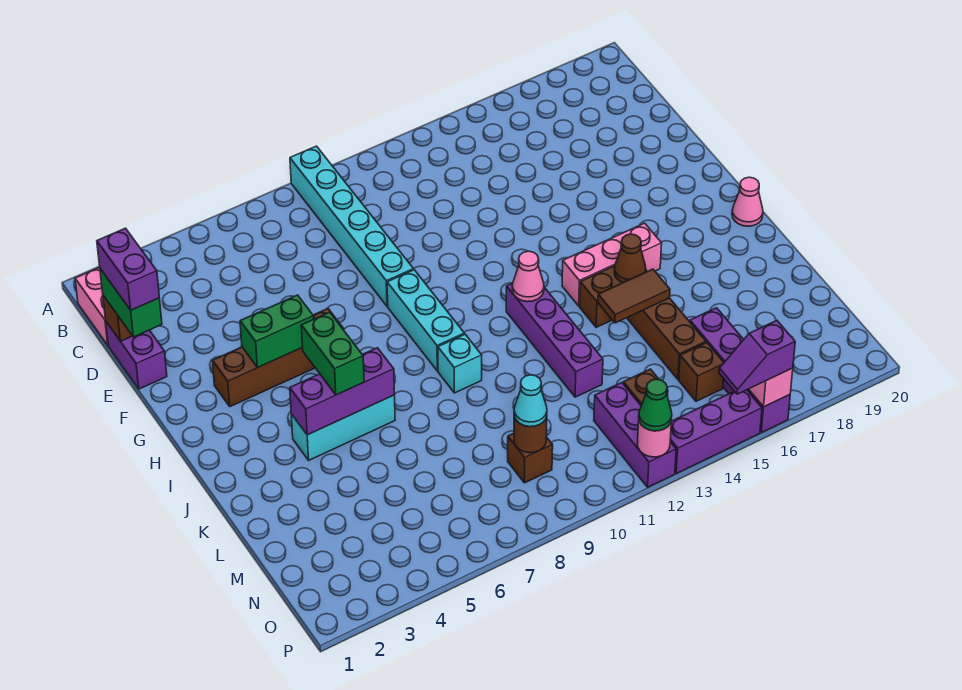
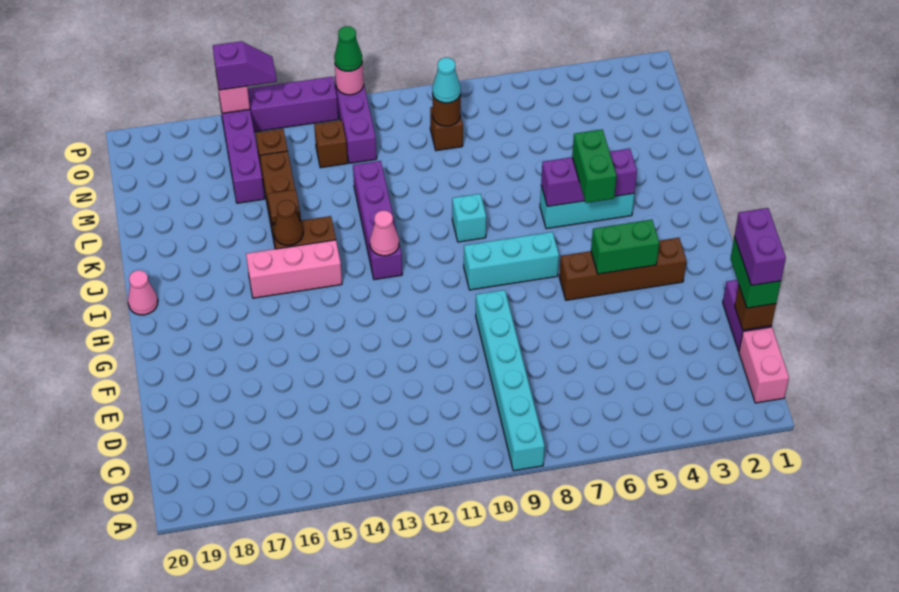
cyan 1x3 brick [387,270,464,371] -> cyan 1x3 brick turned to [464,232,559,290]
brown 1x2 tile [598,269,670,323] -> brown 1x1 tile [267,190,301,223]

